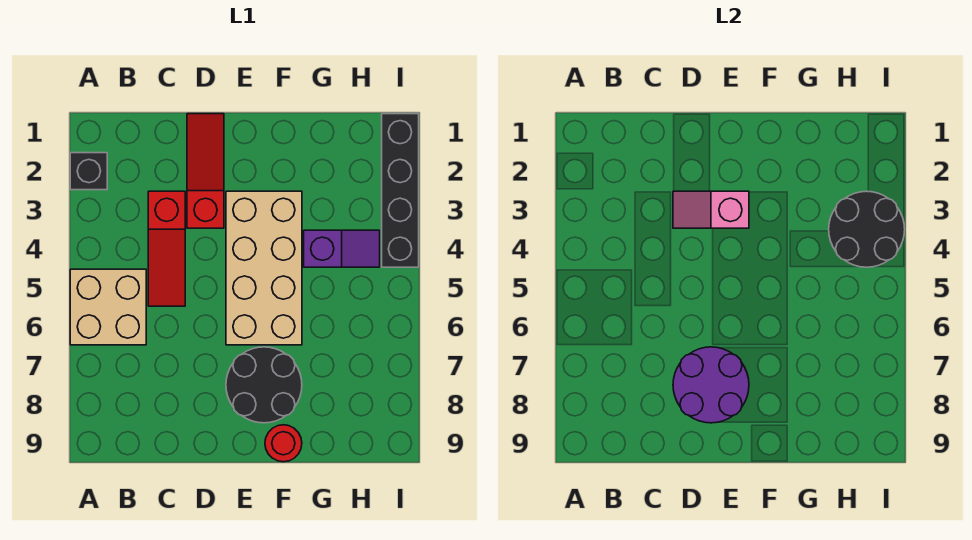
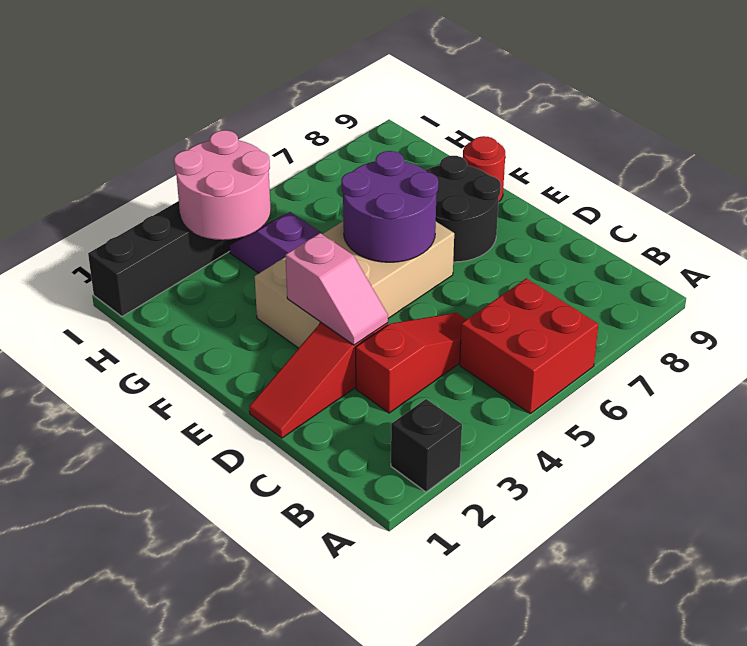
tan 2x2 brick [70,269,146,345] -> red 2x2 brick [460,278,598,414]
purple 2x2 round brick [673,347,749,423] -> purple 2x2 round brick moved to [341,151,438,262]
black 2x2 round brick [829,191,905,267] -> pink 2x2 round brick [174,130,271,240]

